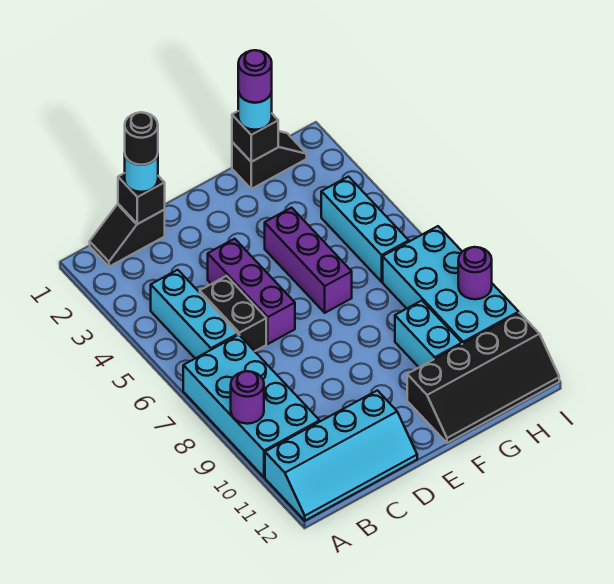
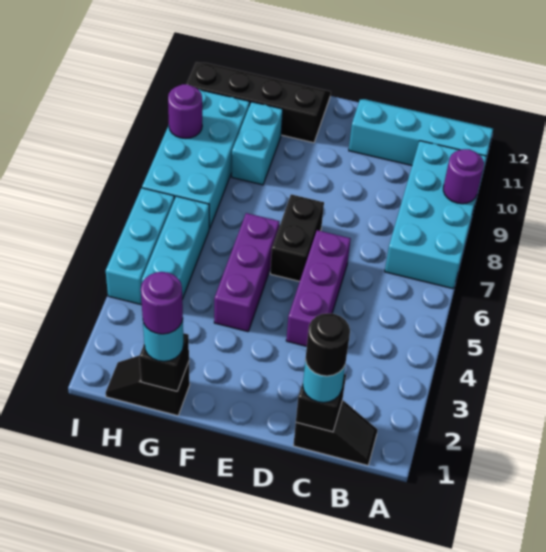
cyan 1x3 brick [151,270,238,358] -> cyan 1x3 brick moved to [106,188,174,305]
black 1x2 brick [200,276,266,351] -> black 1x2 brick moved to [270,194,324,281]

